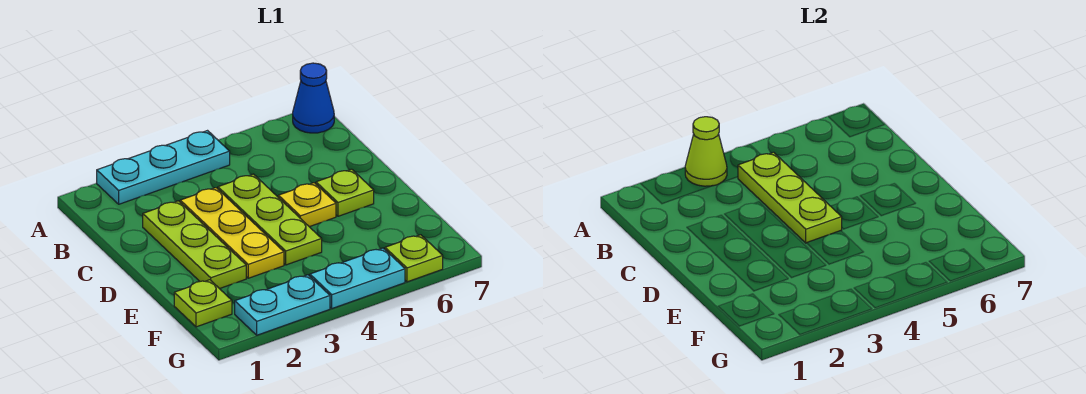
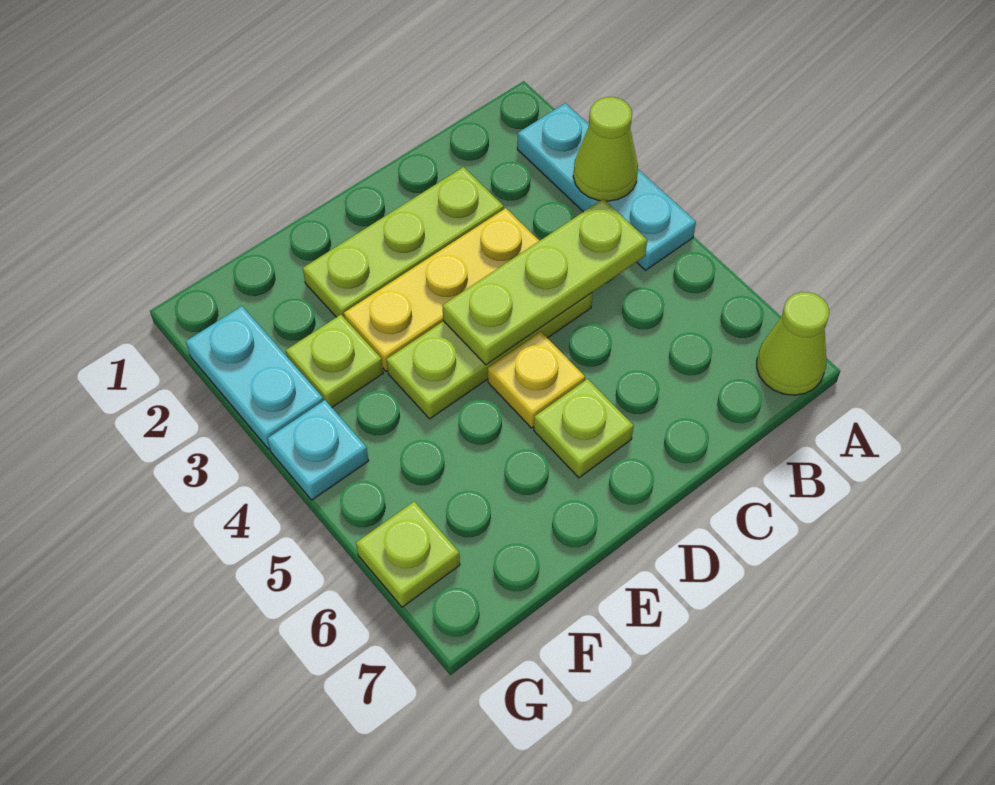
blue 1x1 cone [293,63,334,133] -> lime 1x1 cone [757,292,829,395]
lime 1x1 plate [174,280,232,327] -> lime 1x1 plate moved to [286,315,383,407]
cyan 1x2 plate [310,248,405,309] -> cyan 1x1 plate [268,400,369,500]

